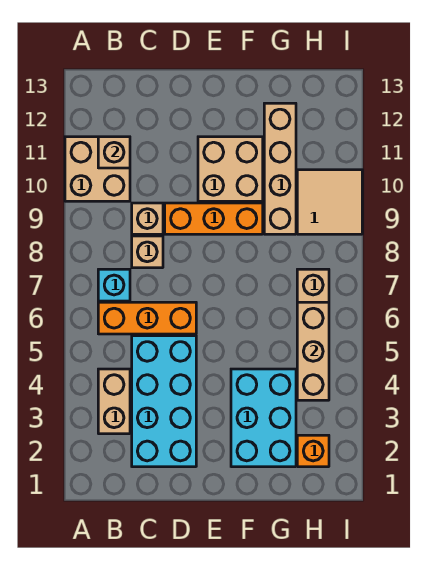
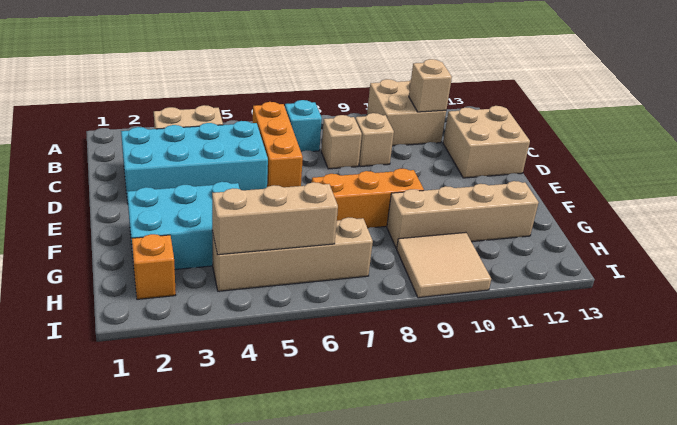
orange 1x3 brick [165,203,263,234] -> orange 1x3 brick turned to [312,169,424,228]
tan 2x2 brick [198,137,263,201] -> tan 2x2 brick moved to [443,106,530,178]

